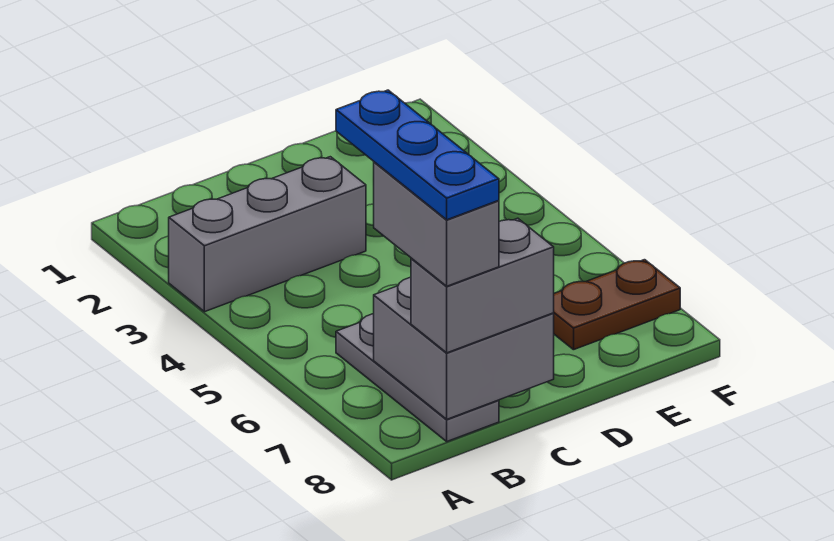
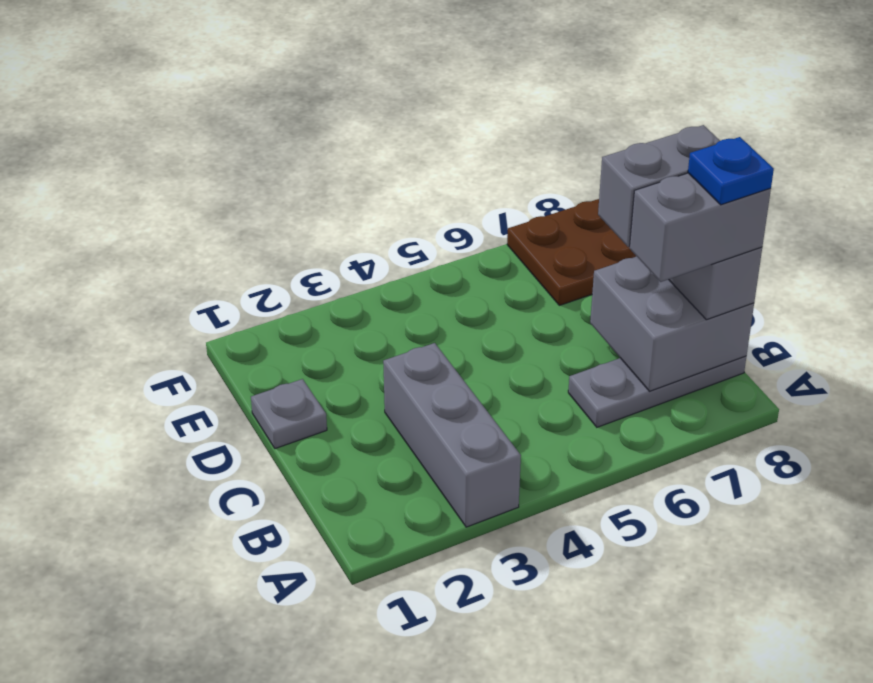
blue 1x3 plate [336,90,499,220] -> blue 1x1 plate [688,137,774,205]
none -> grey 1x2 brick [598,125,720,247]
none -> grey 1x1 plate [251,379,327,449]
brown 1x2 plate [553,260,680,350] -> brown 2x2 plate [507,199,636,305]

